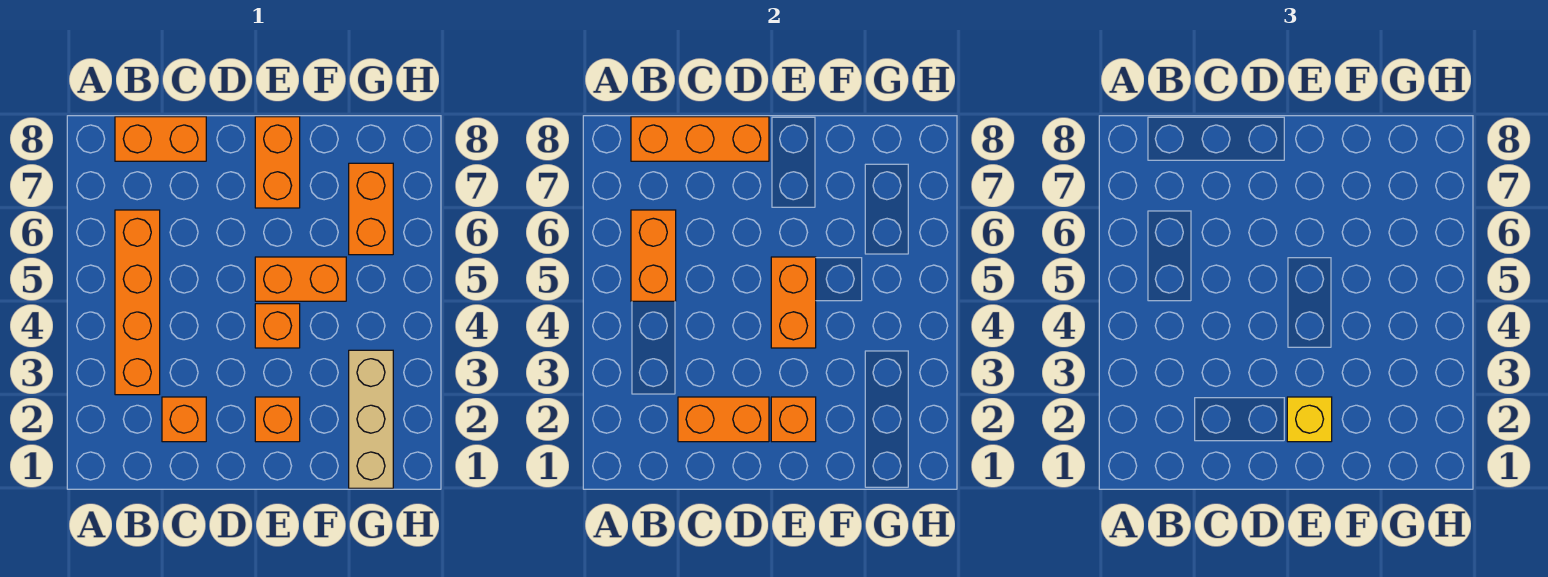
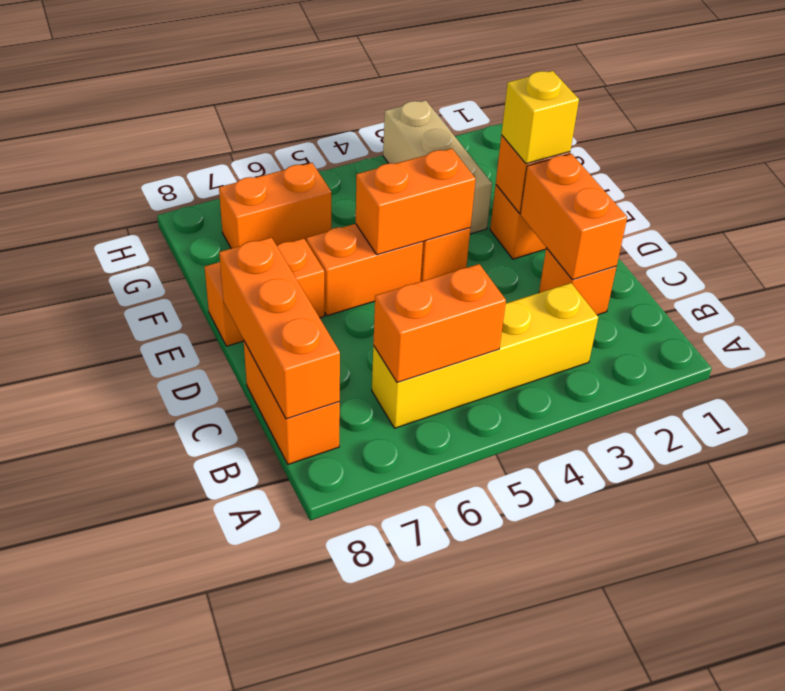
orange 1x4 brick [115,210,160,395] -> yellow 1x4 brick [372,283,598,428]
orange 1x2 brick [255,257,346,301] -> orange 1x2 brick turned to [307,224,423,316]
tan 1x3 brick [349,350,393,488] -> tan 1x3 brick turned to [383,100,492,234]

